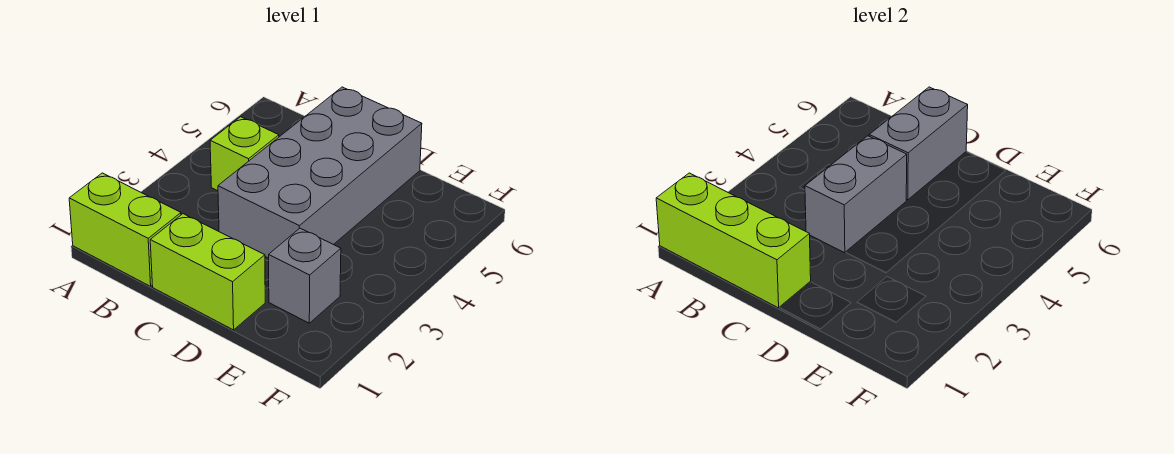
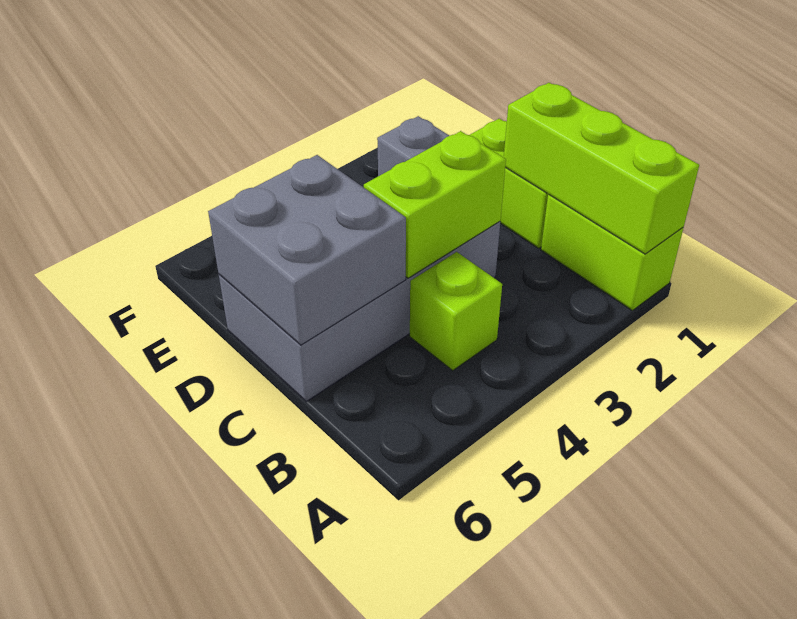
grey 1x2 brick [805,136,907,253] -> lime 1x2 brick [364,131,506,278]
grey 1x2 brick [869,87,968,200] -> grey 2x2 brick [208,155,406,345]

